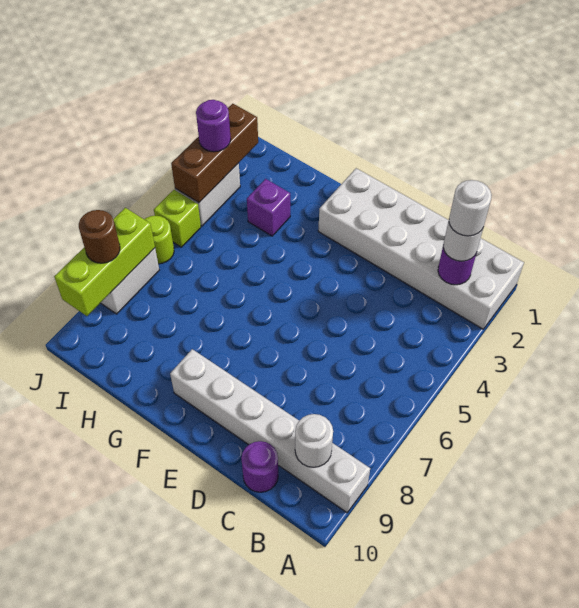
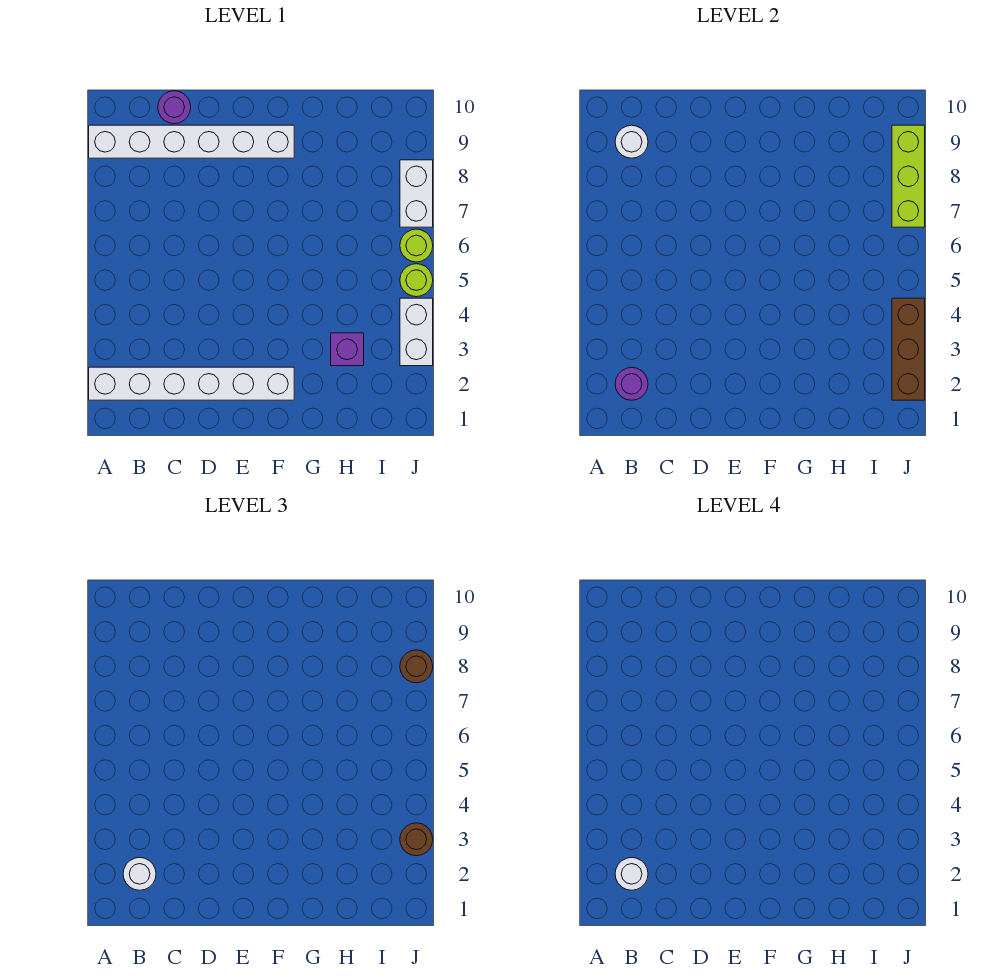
white 2x6 brick [318,168,524,329] -> white 1x6 brick [89,367,294,400]
purple 1x1 round brick [196,100,231,152] -> brown 1x1 round brick [400,823,433,856]
lime 1x1 brick [154,190,201,247] -> lime 1x1 round brick [400,264,433,297]

